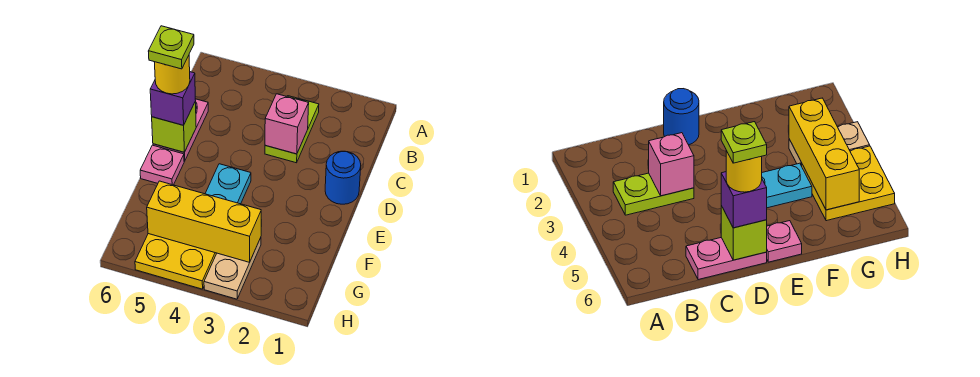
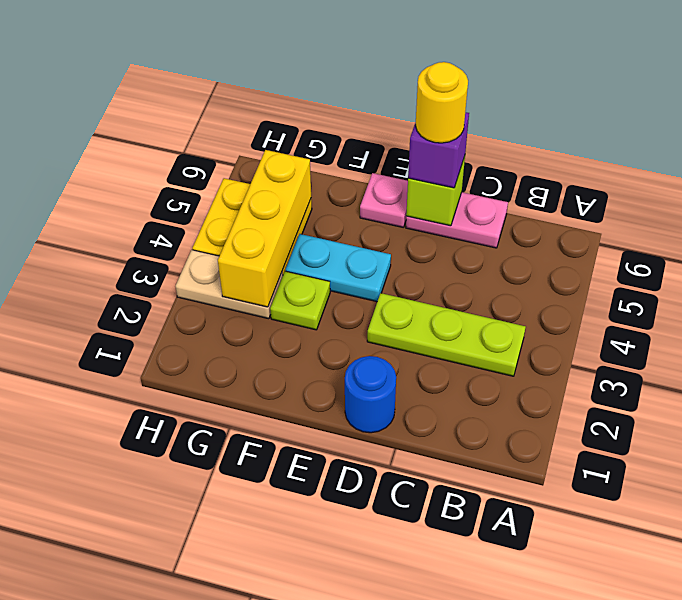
lime 1x2 plate [265,96,319,163] -> lime 1x3 plate [367,293,526,376]
pink 1x1 brick [265,94,309,154] -> none
lime 1x1 plate [148,26,194,69] -> lime 1x1 plate moved to [270,271,330,330]

